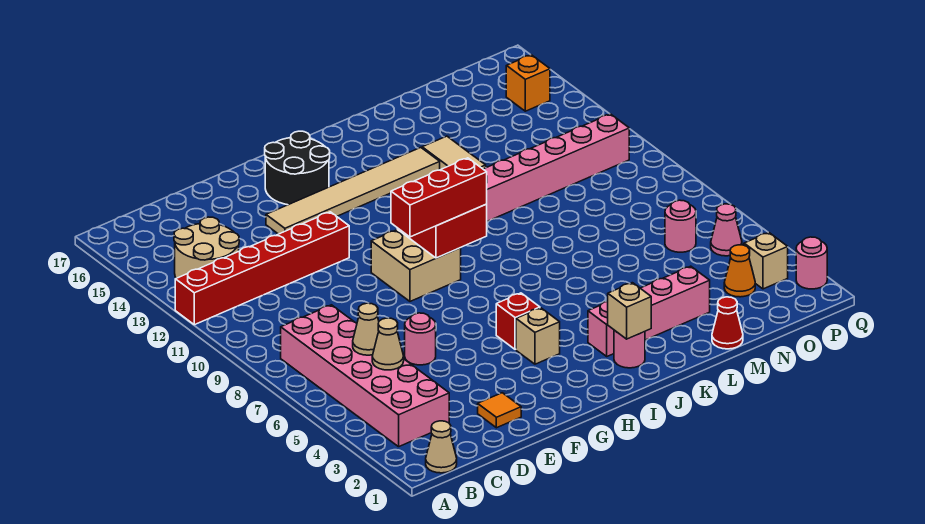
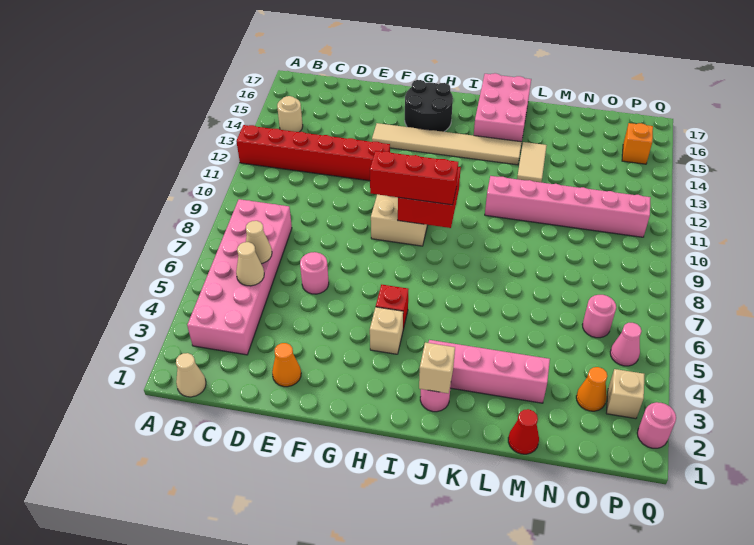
tan 2x2 round brick [174,217,239,278] -> tan 1x1 round brick [277,96,303,132]
orange 1x1 tile [478,393,521,428] -> orange 1x1 cone [272,343,301,387]
none -> pink 2x3 brick [474,73,531,142]

